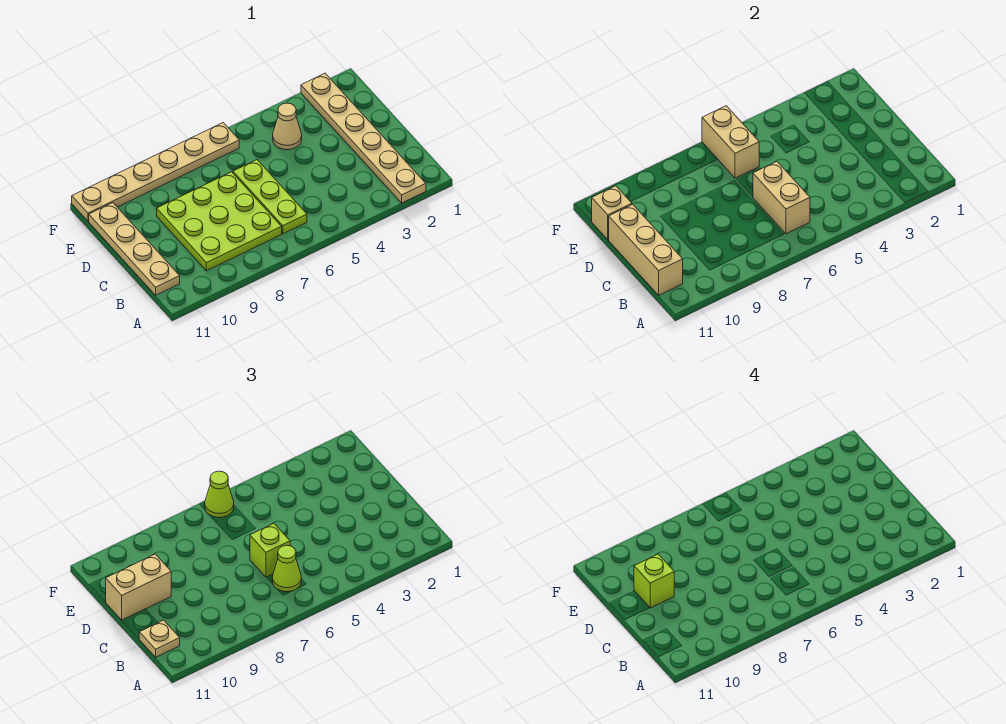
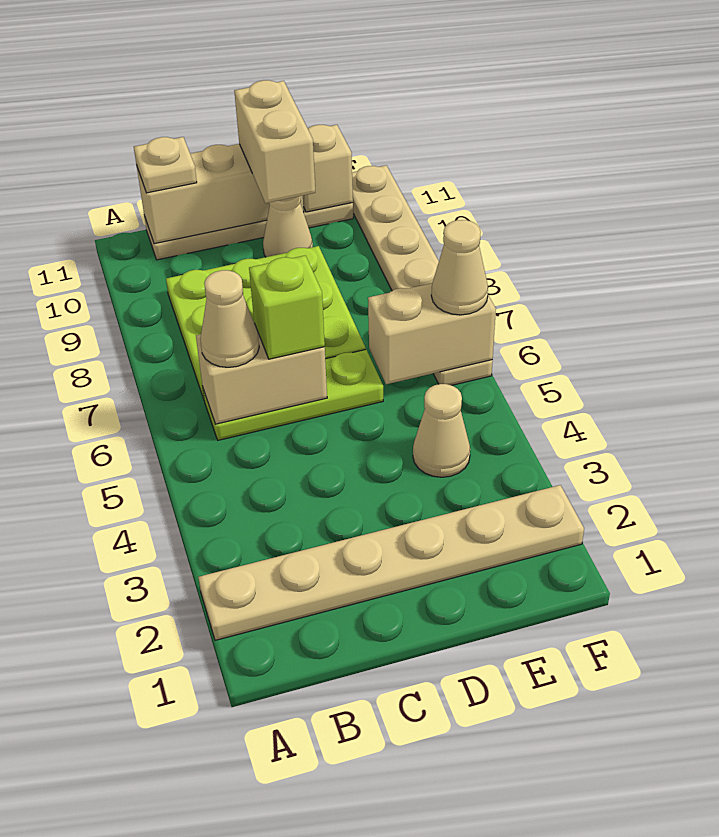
lime 1x1 cone [272,545,301,592] -> tan 1x1 cone [200,270,259,367]
none -> tan 1x1 cone [263,196,313,257]
lime 1x1 brick [634,554,674,608] -> none
lime 1x1 cone [205,471,234,518] -> tan 1x1 cone [431,220,488,315]

